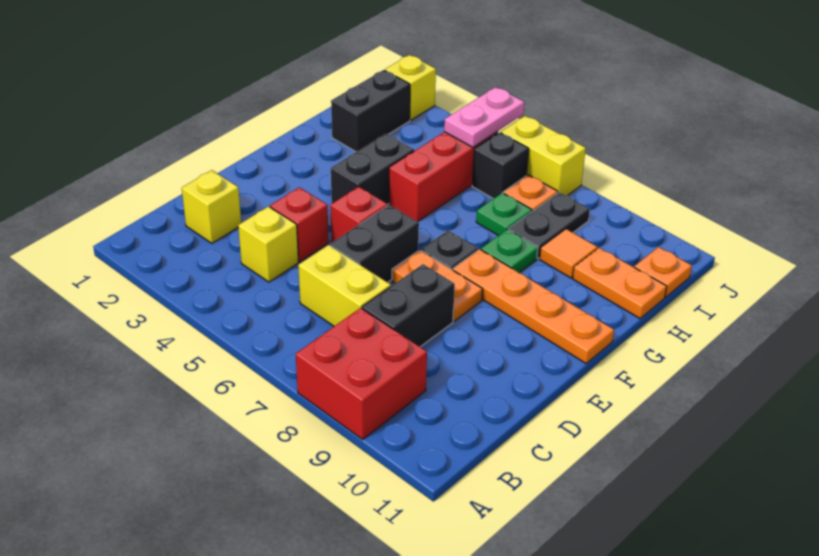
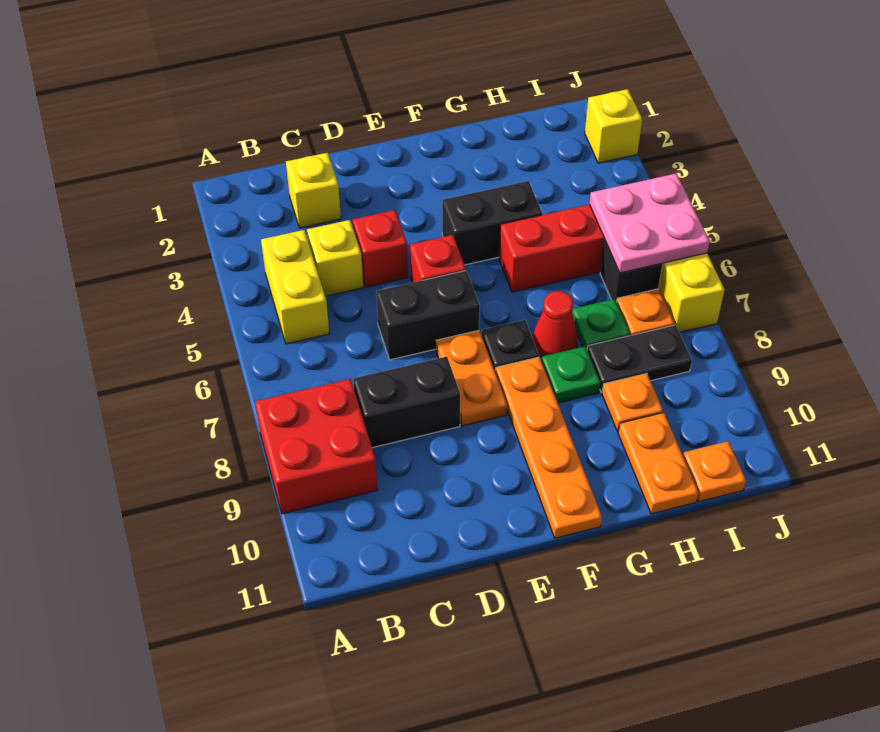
yellow 1x2 brick [298,245,391,326] -> yellow 1x2 brick moved to [261,230,329,344]
none -> red 1x1 cone [533,291,578,357]
black 1x2 brick [331,70,410,152] -> none
orange 1x1 tile [540,229,597,278] -> orange 1x1 plate [602,374,663,432]
pink 1x2 plate [444,87,524,147] -> pink 2x2 plate [589,173,710,273]

